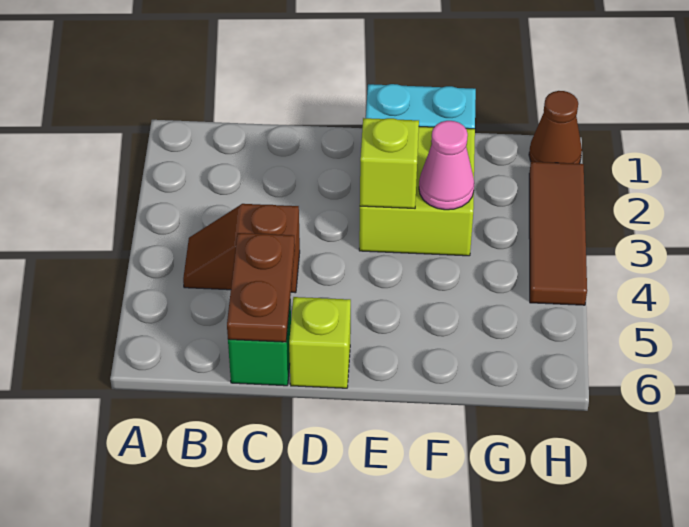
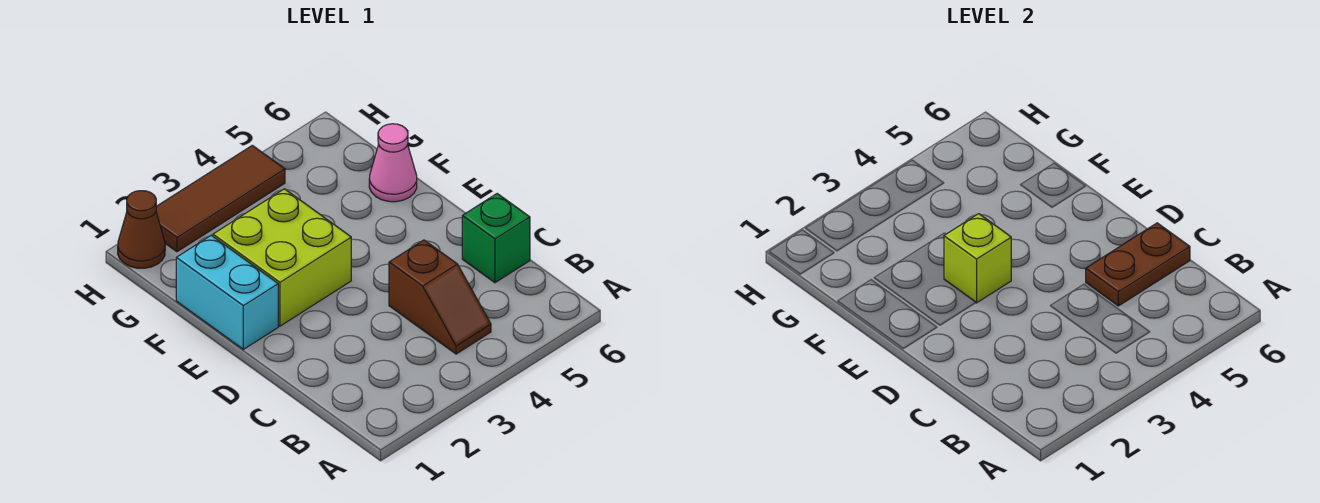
lime 1x1 brick [289,297,351,388] -> none
pink 1x1 cone [419,121,474,210] -> pink 1x1 cone moved to [369,124,417,202]

